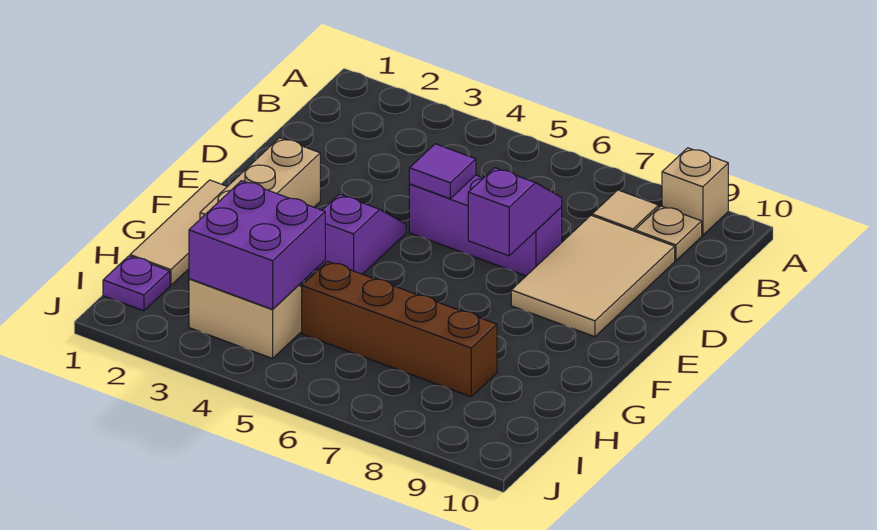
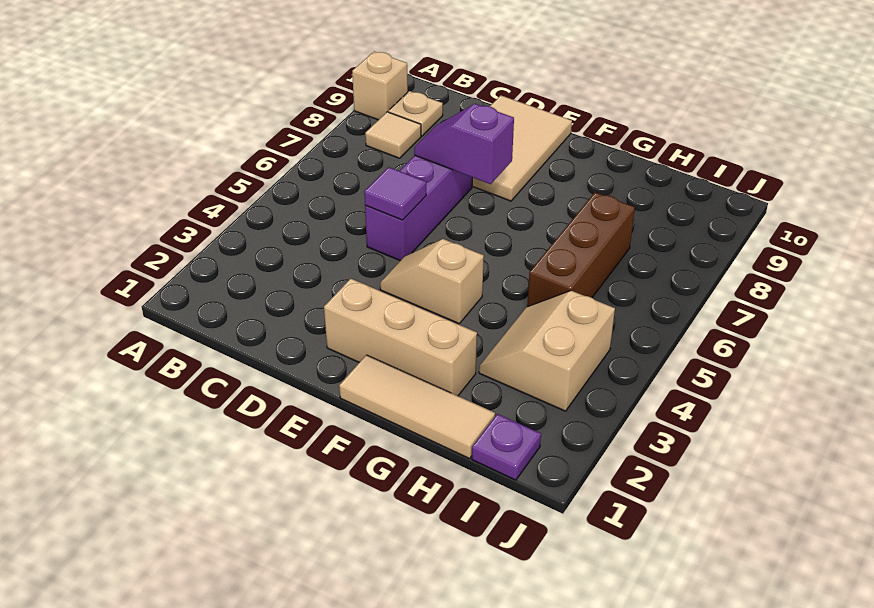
tan 2x3 tile [511,215,675,337] -> tan 2x3 tile turned to [472,95,572,201]
purple 1x2 slope [316,194,406,274] -> tan 1x2 slope [380,239,484,324]
purple 2x2 brick [189,181,325,309] -> none
brown 1x4 brick [302,262,497,397] -> brown 1x3 brick [527,192,635,307]

